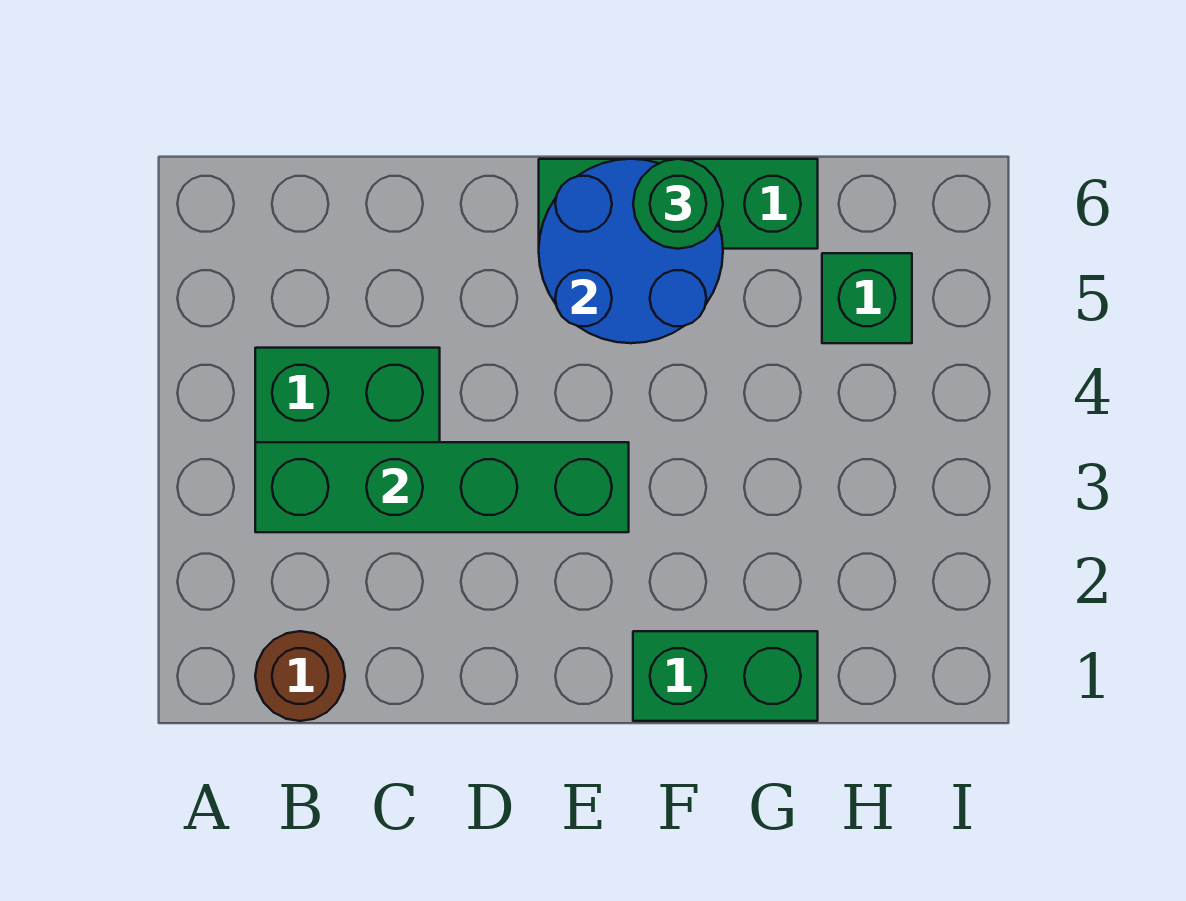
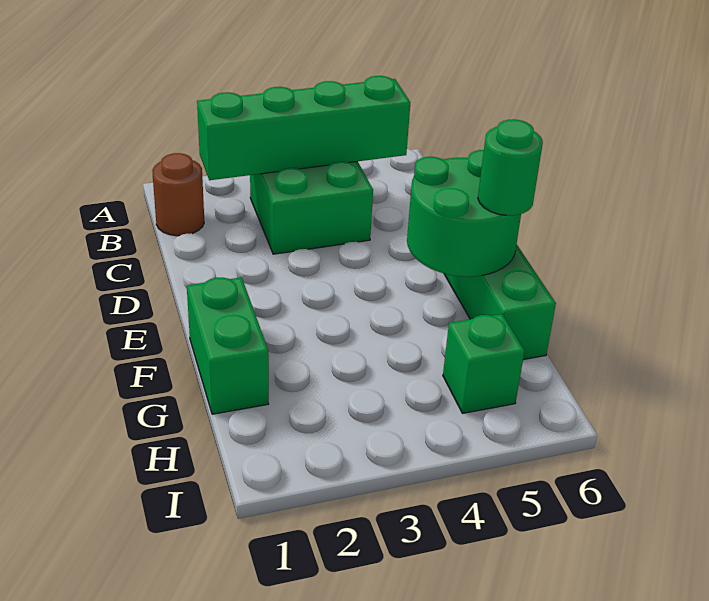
green 1x4 brick [255,442,629,532] -> green 1x4 brick turned to [197,76,410,180]
blue 2x2 round brick [539,159,723,343] -> green 2x2 round brick [407,150,521,277]

